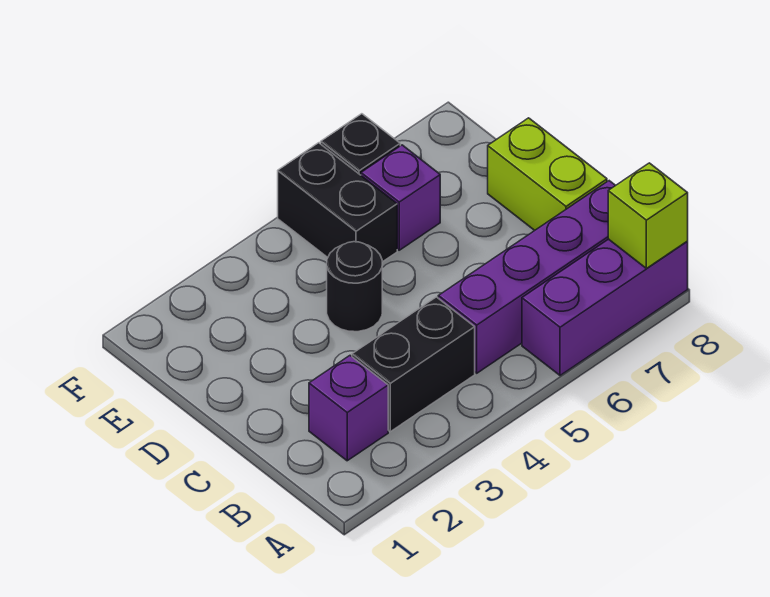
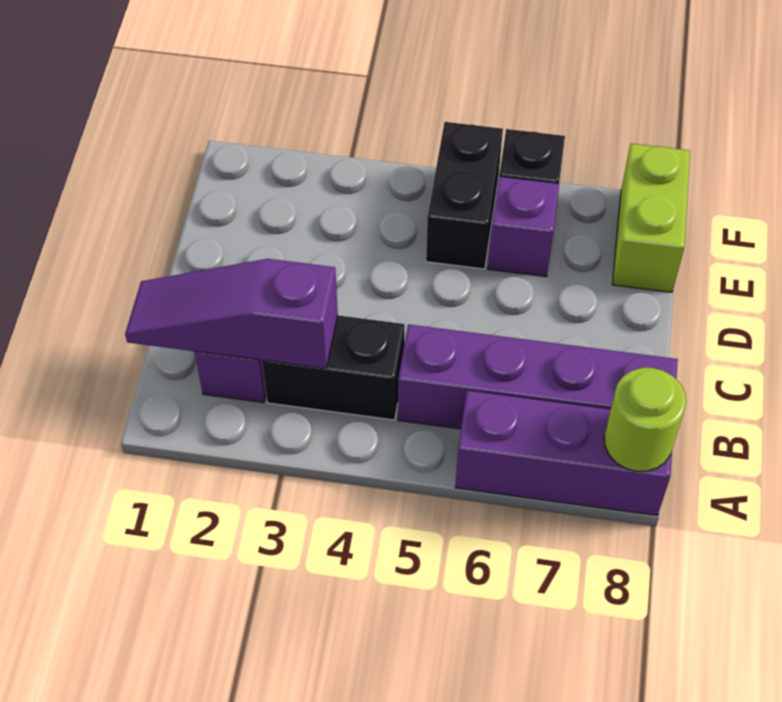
lime 1x1 brick [608,163,688,268] -> lime 1x1 round brick [604,368,686,471]
none -> purple 1x3 slope [125,259,338,369]
lime 1x2 brick [488,118,607,230] -> lime 1x2 brick moved to [612,144,690,292]
black 1x1 round brick [327,242,382,332] -> none

